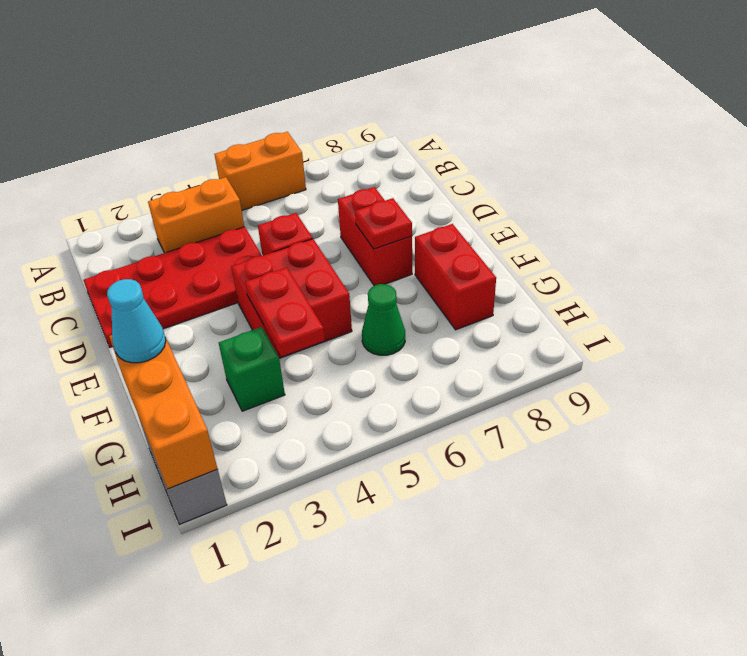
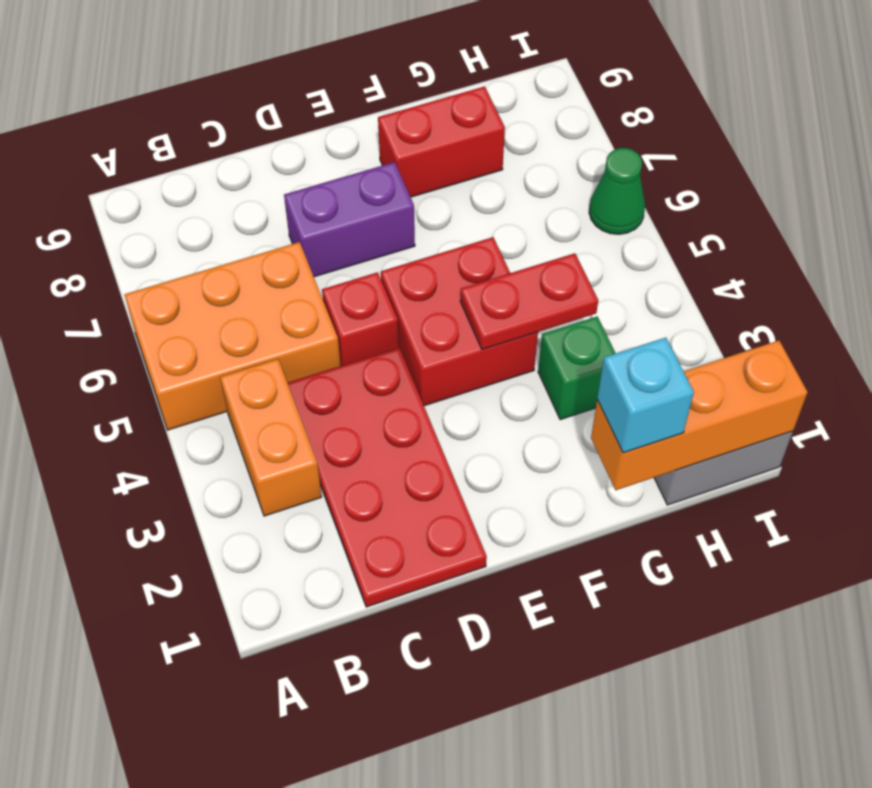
orange 1x2 brick [215,132,306,210] -> orange 2x3 brick [124,242,340,430]
red 1x2 brick [338,187,412,286] -> purple 1x2 brick [284,162,415,277]
red 1x1 plate [355,198,412,249] -> none
cyan 1x1 cone [107,279,166,363] -> cyan 1x1 brick [597,338,694,453]
green 1x1 cone [362,284,405,355] -> green 1x1 cone moved to [589,148,645,234]

